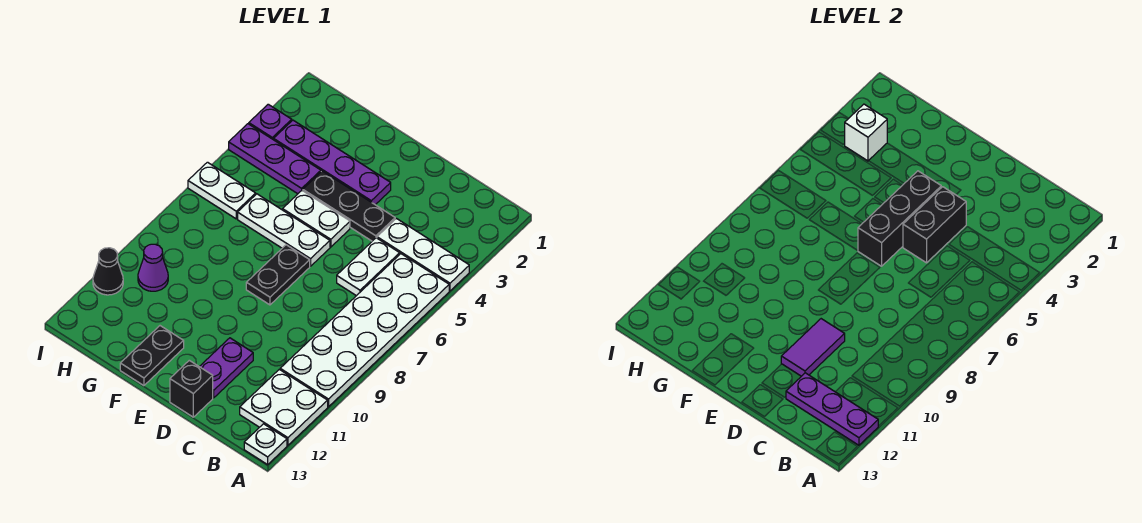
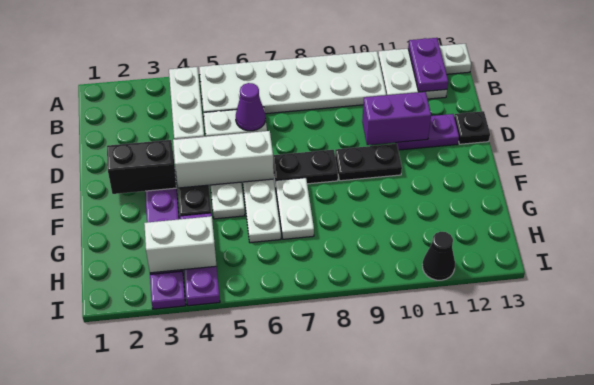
purple 1x3 plate [786,373,878,445] -> purple 1x2 plate [408,38,448,92]
black 1x2 brick [903,187,966,263] -> black 1x2 brick moved to [107,140,176,194]
purple 1x2 tile [781,319,845,376] -> purple 1x2 brick [362,92,431,145]
black 1x1 brick [170,360,213,417] -> black 1x1 plate [454,111,490,144]
black 1x3 brick [858,171,941,266] -> white 1x3 brick [173,131,274,188]
black 1x2 plate [120,326,184,386] -> black 1x2 plate moved to [335,144,402,181]
white 1x1 brick [844,104,887,161] -> white 1x2 brick [144,216,217,273]
white 1x2 plate [188,162,256,219] -> white 1x2 plate moved to [275,178,314,239]
purple 1x1 cone [138,244,168,291] -> purple 1x1 cone moved to [236,83,266,131]

